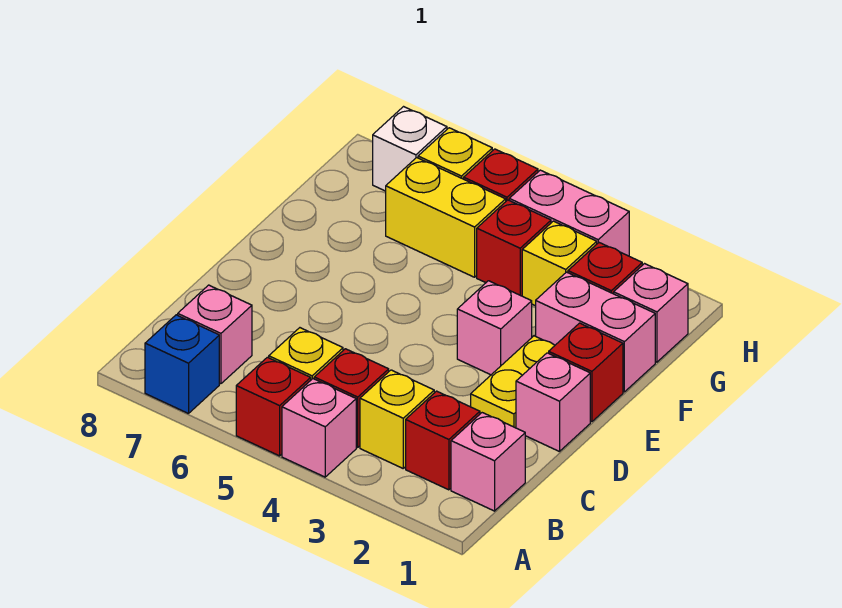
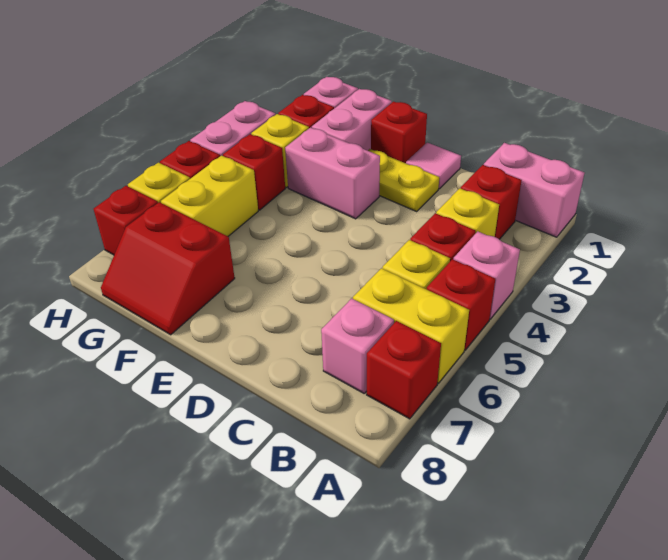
none -> yellow 1x2 brick [353,268,469,383]
blue 1x1 brick [145,315,219,414] -> red 1x1 brick [367,321,441,419]
pink 1x1 brick [451,413,525,511] -> pink 1x2 brick [484,143,585,237]
pink 1x1 brick [516,353,590,452] -> pink 1x1 tile [406,143,461,189]
pink 1x1 brick [457,281,532,375] -> pink 1x2 brick [285,128,380,219]
none -> red 2x2 slope [101,202,235,335]
white 1x1 brick [373,107,447,191] -> red 1x1 brick [94,186,158,255]

